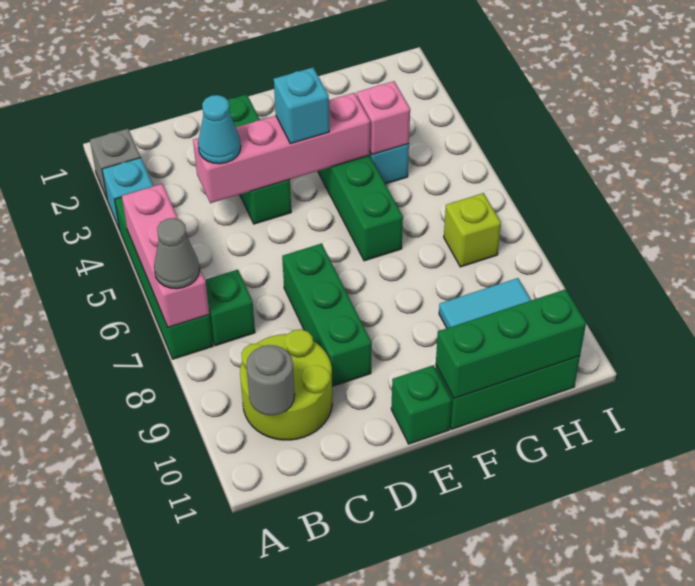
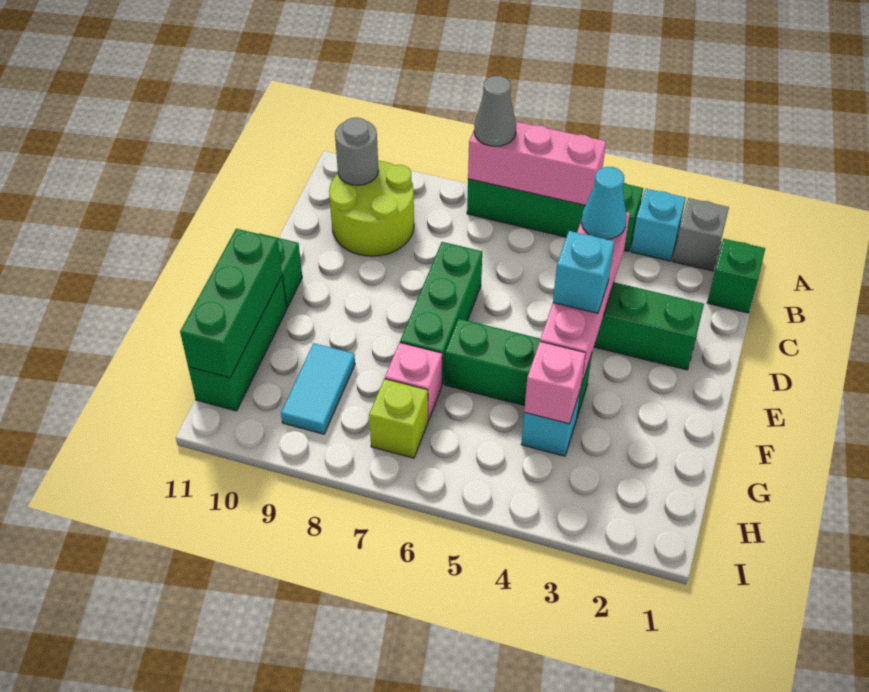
green 1x1 brick [205,270,255,346] -> green 1x1 brick moved to [707,239,765,313]
green 1x3 brick [282,243,372,386] -> green 1x3 brick turned to [400,242,482,385]
none -> pink 1x1 brick [385,343,442,421]

